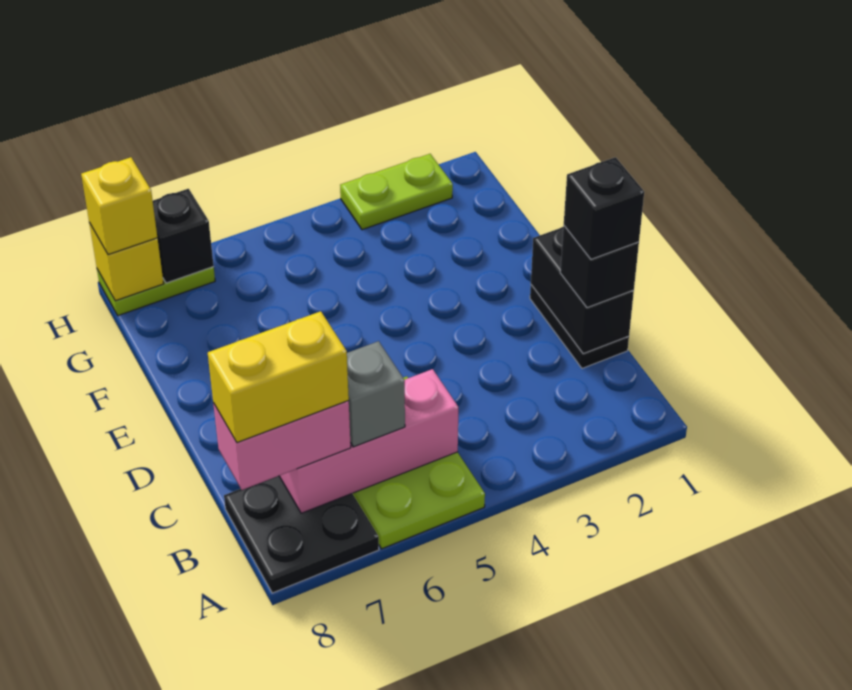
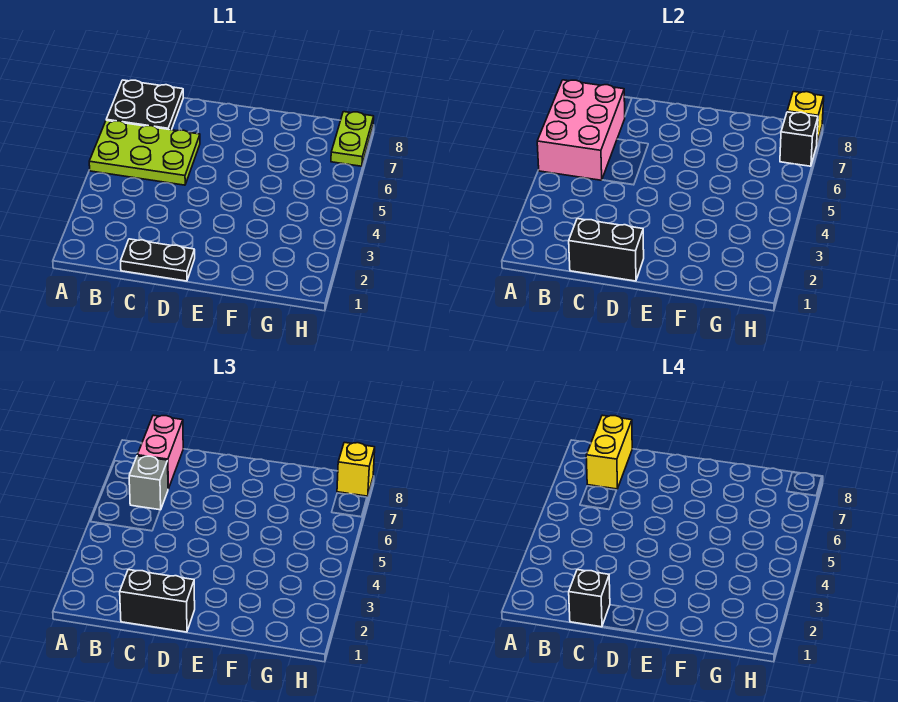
pink 1x3 brick [280,369,458,513] -> pink 2x3 brick [537,80,625,180]
black 1x1 brick [560,226,639,308] -> black 1x2 brick [120,570,195,632]
lime 1x2 plate [340,154,453,230] -> none

